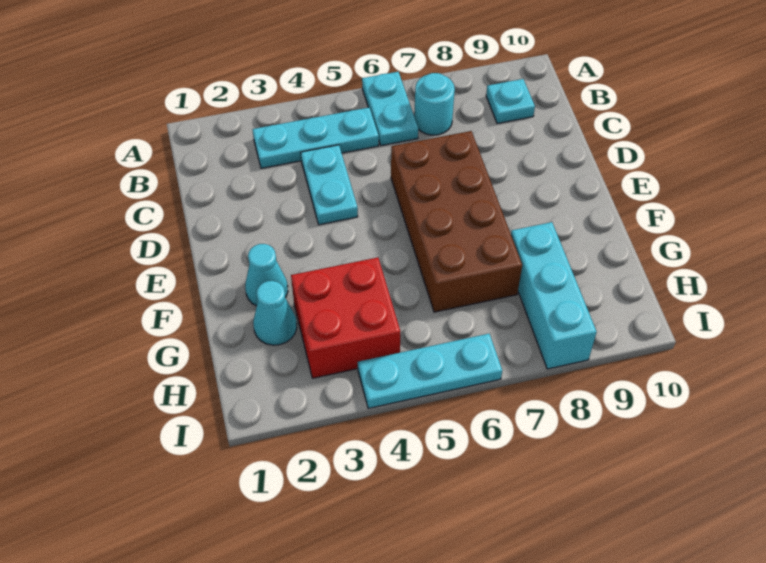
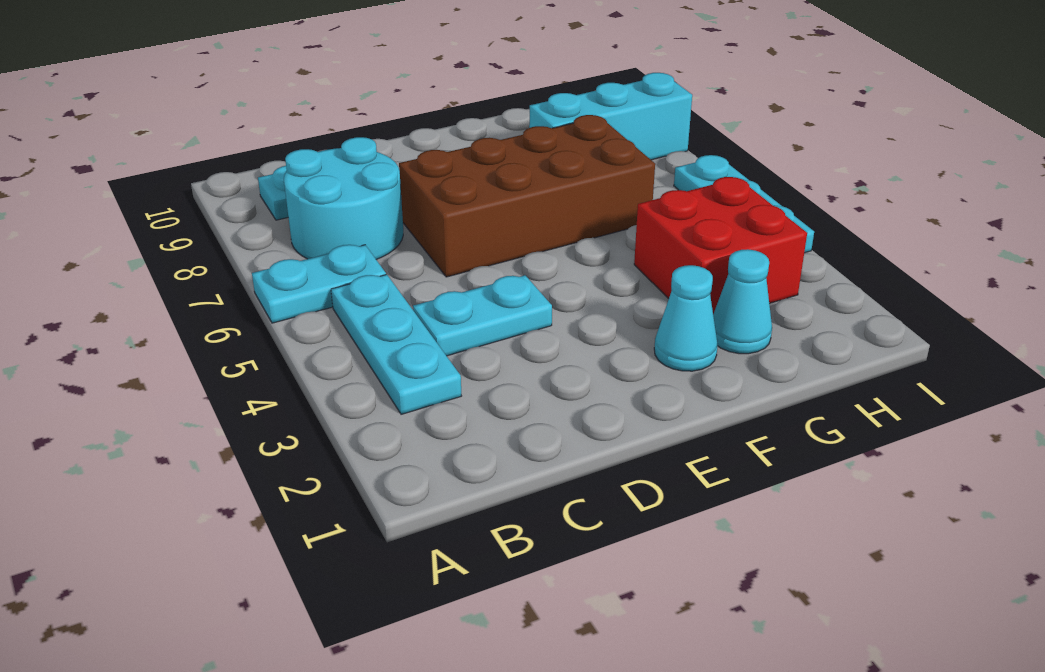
cyan 1x1 round brick [414,73,455,135] -> cyan 2x2 round brick [284,137,403,259]

